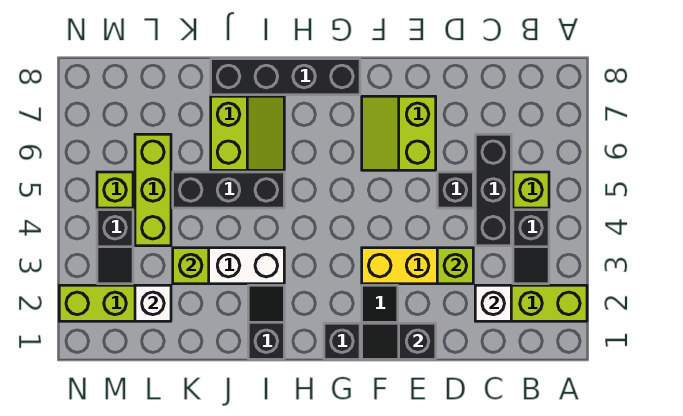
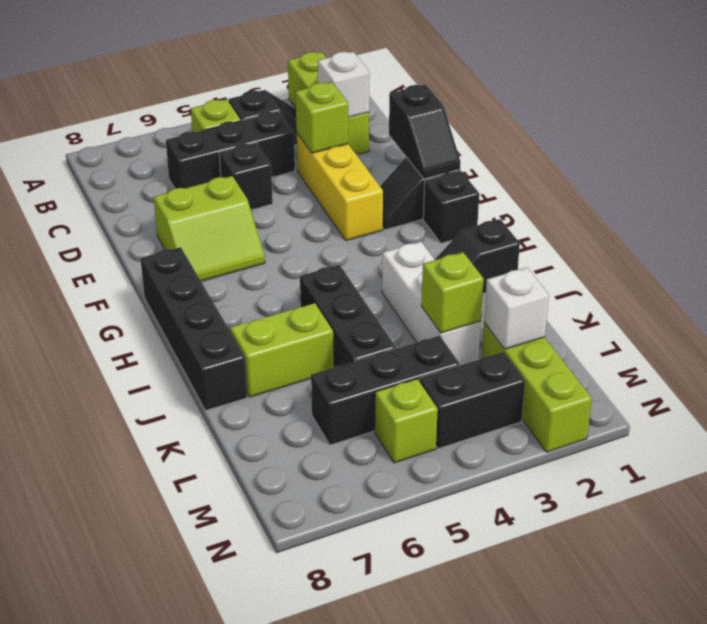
lime 1x3 brick [135,134,171,246] -> black 1x3 brick [311,336,460,445]
black 1x2 slope [97,210,133,284] -> black 1x2 brick [419,352,525,449]

